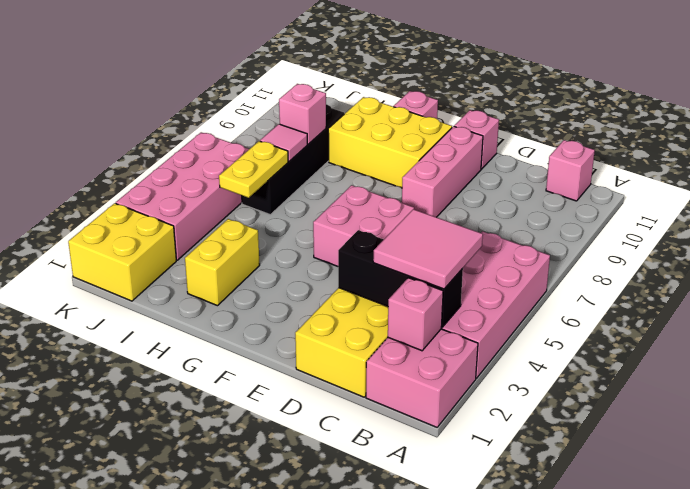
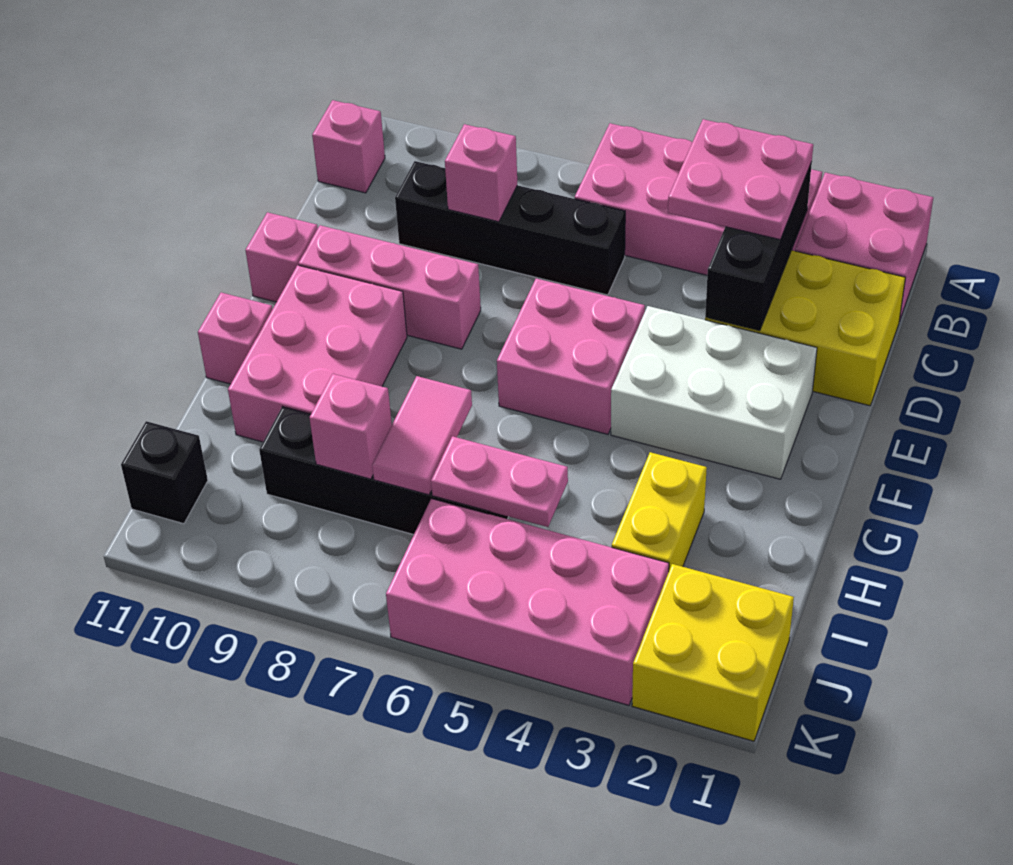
pink 1x1 brick [388,278,443,351] -> pink 1x1 brick moved to [445,124,517,222]
pink 2x2 tile [373,209,483,289] -> pink 2x2 plate [668,119,813,240]
none -> black 1x4 brick [395,161,625,295]
none -> white 2x3 brick [611,306,817,479]
yellow 2x3 brick [328,97,452,188] -> pink 2x3 brick [228,265,407,442]
yellow 1x2 brick [185,219,260,306] -> yellow 1x2 brick turned to [612,452,707,570]
yellow 1x2 plate [219,141,288,198] -> pink 1x2 plate [431,436,568,527]
pink 1x1 tile [260,124,307,162] -> pink 1x2 tile [372,376,472,495]
none -> black 1x1 brick [121,421,208,524]

